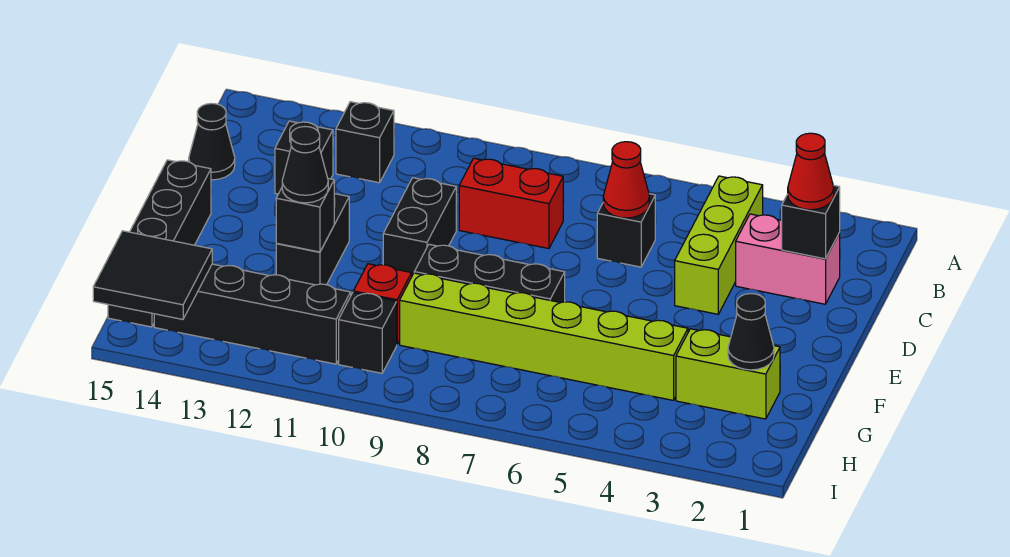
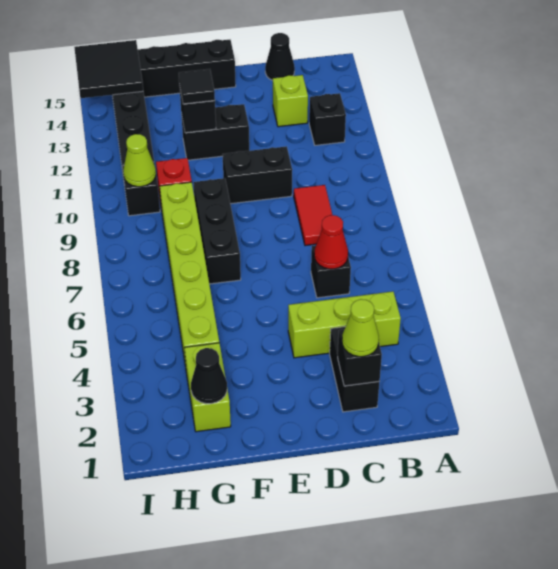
pink 1x2 brick [736,214,840,304] -> black 1x2 brick [330,327,379,412]
red 1x1 cone [788,133,834,210] -> lime 1x1 cone [342,299,379,357]
red 1x2 brick [459,158,563,249] -> red 1x2 tile [294,185,332,246]
black 1x1 brick [275,121,333,194] -> lime 1x1 brick [273,75,308,127]
black 1x1 cone [282,126,328,203] -> black 1x1 tile [179,69,215,104]
none -> lime 1x1 cone [123,134,156,187]

